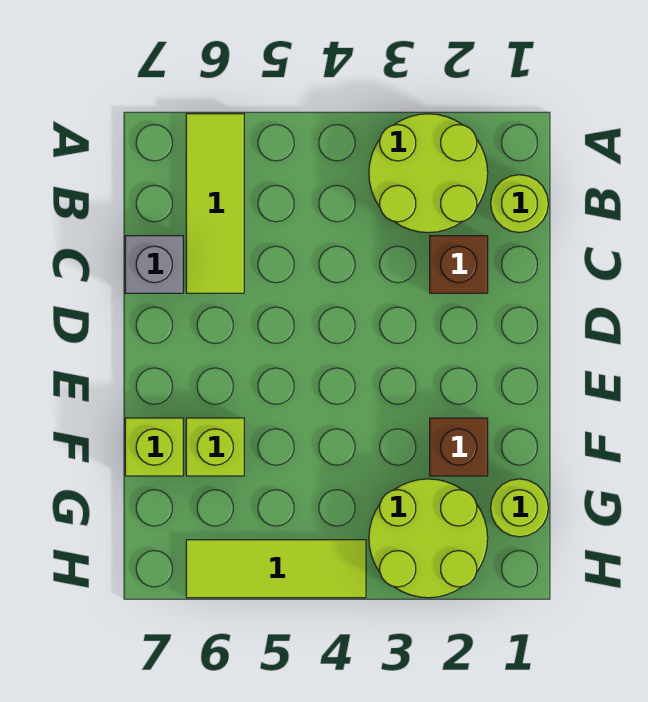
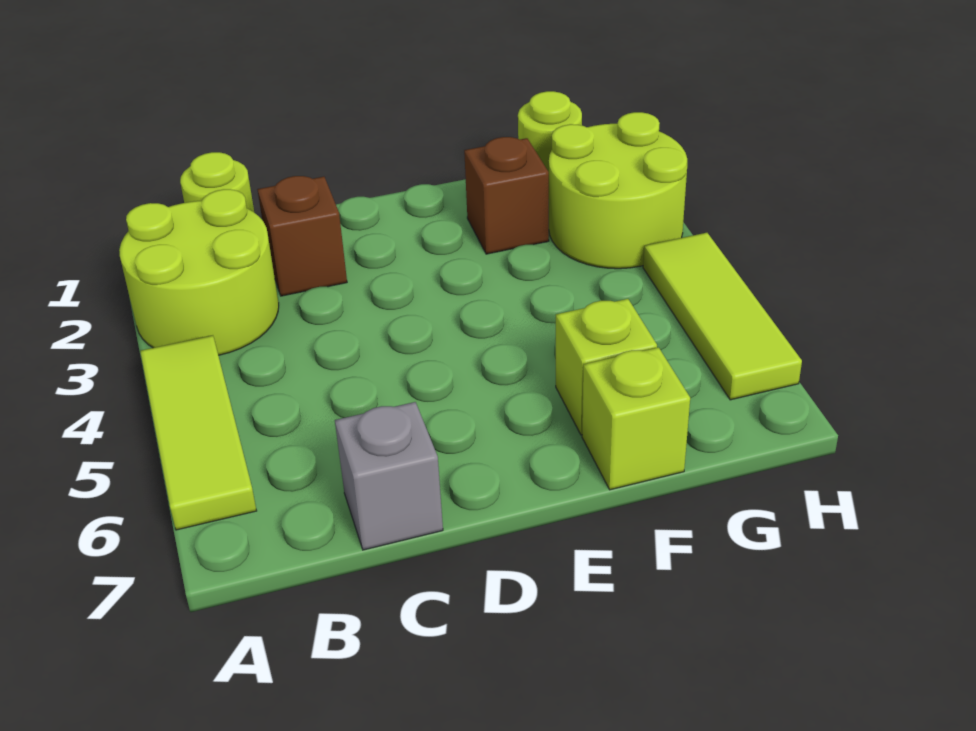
lime 1x3 tile [186,114,244,293] -> lime 1x3 tile turned to [140,335,257,530]

